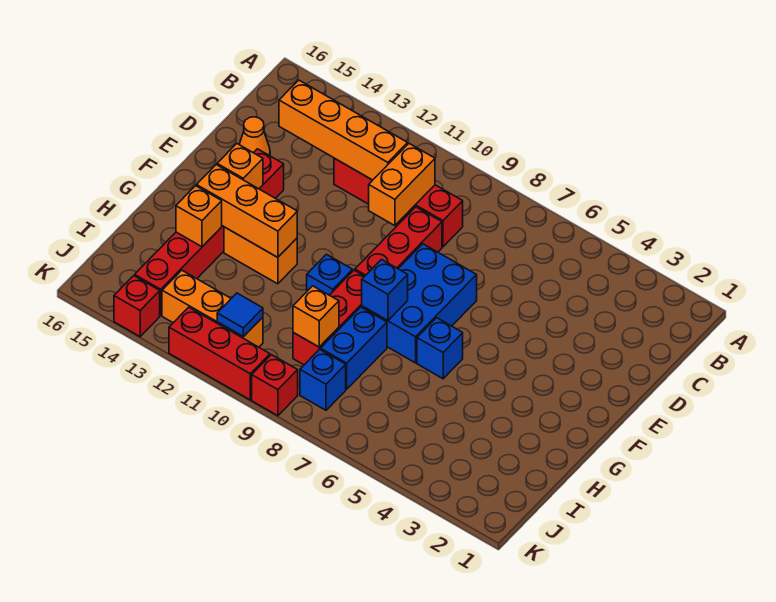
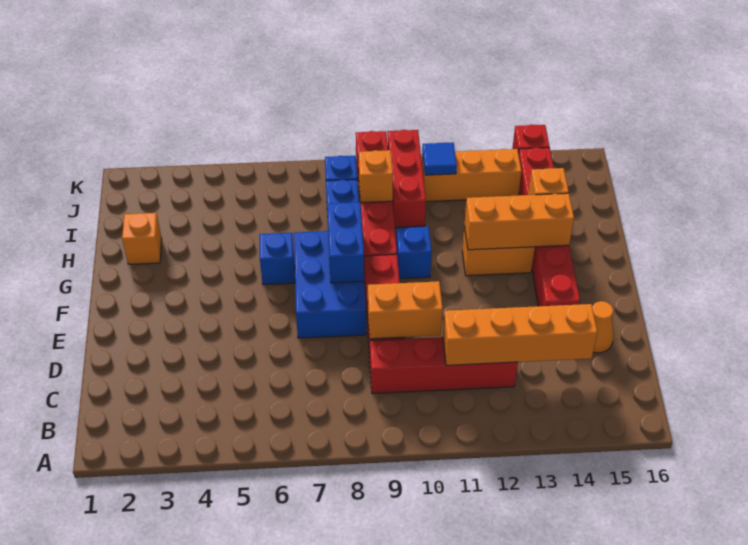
orange 1x2 brick [369,144,435,226] -> orange 1x2 brick turned to [368,281,443,339]
orange 1x1 brick [217,144,263,189] -> orange 1x1 brick moved to [122,213,162,264]
blue 1x1 brick [362,260,408,321] -> blue 1x2 brick [327,202,364,283]
red 1x3 brick [169,307,270,400] -> red 1x3 brick turned to [388,130,426,227]

